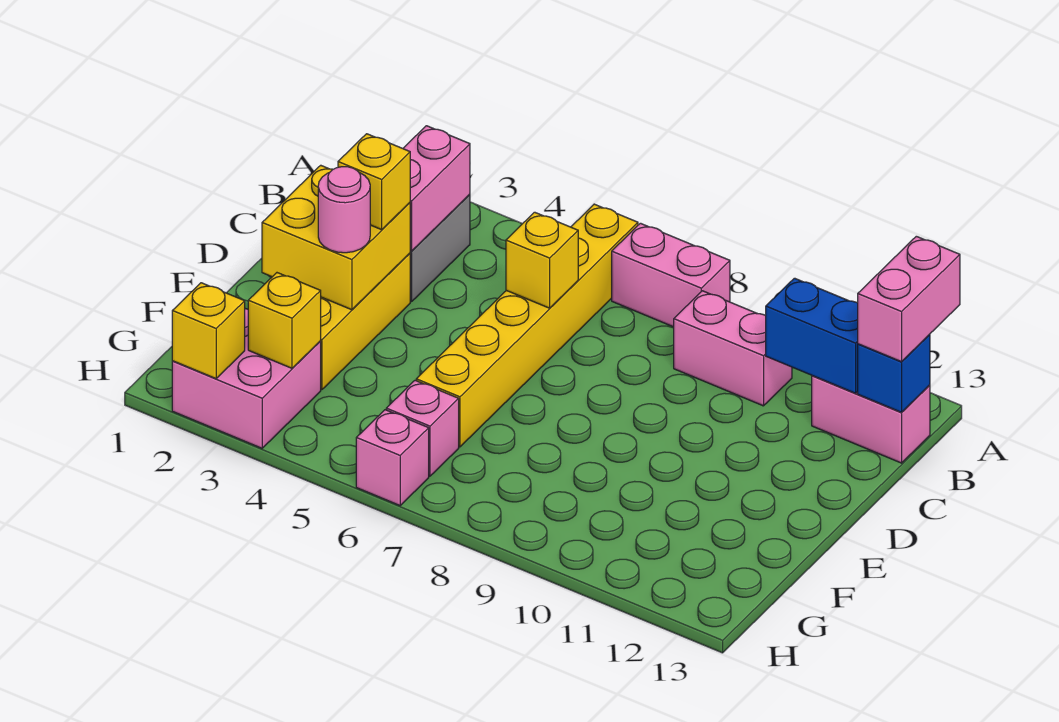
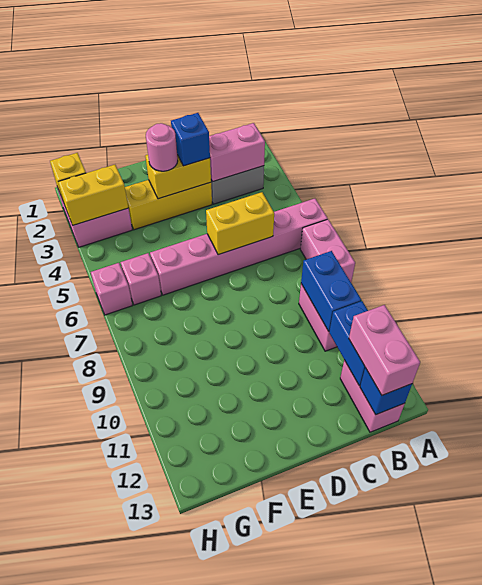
yellow 1x6 brick [416,204,638,447] -> pink 1x6 brick [150,199,328,295]
pink 1x2 brick [858,236,960,362] -> pink 1x2 brick turned to [349,305,420,395]
none -> blue 1x2 brick [301,251,361,331]
yellow 1x1 brick [506,212,578,308] -> yellow 1x2 brick [206,192,274,255]
yellow 2x2 brick [262,165,410,310] -> yellow 1x2 brick [145,155,211,199]
yellow 1x1 brick [338,134,410,230] -> blue 1x1 brick [171,113,210,166]
yellow 1x1 brick [248,273,321,368] -> yellow 1x2 brick [58,165,128,225]

